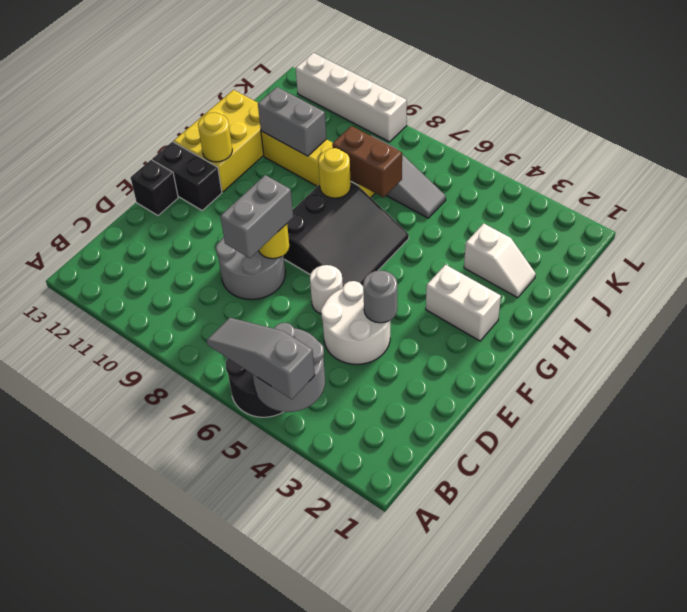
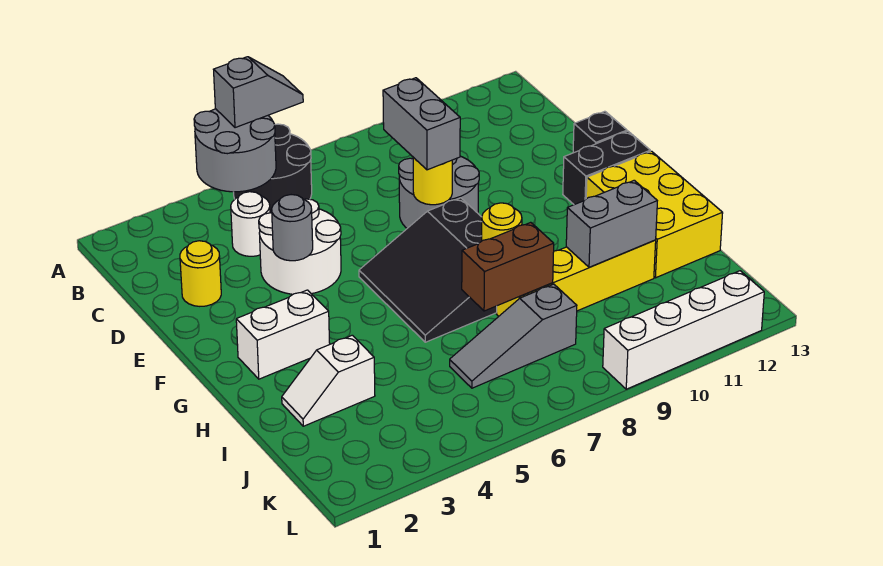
grey 1x3 slope [207,318,315,399] -> grey 1x2 slope [214,57,303,128]
white 1x1 round brick [310,265,343,314] -> white 1x1 round brick moved to [231,192,270,256]
yellow 1x1 round brick [198,113,232,162] -> yellow 1x1 round brick moved to [180,241,221,306]

